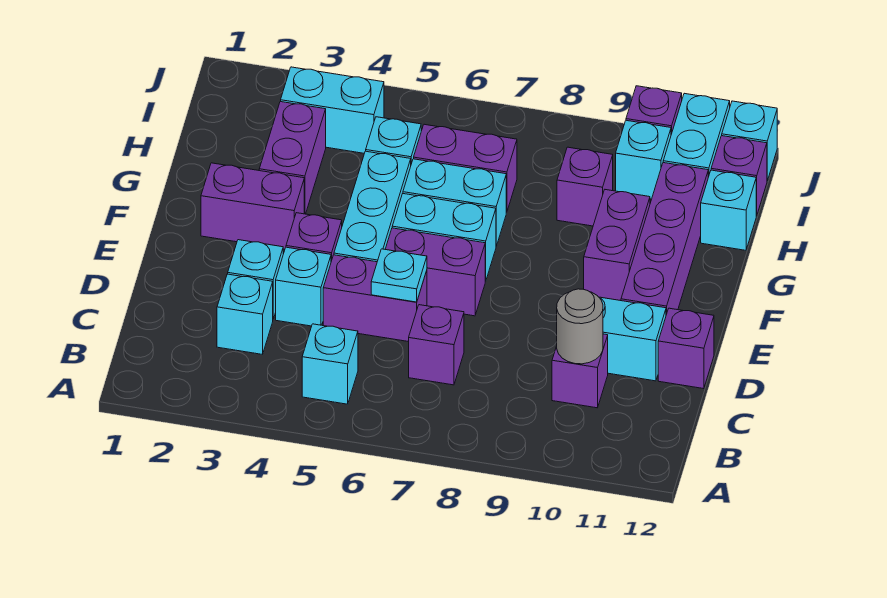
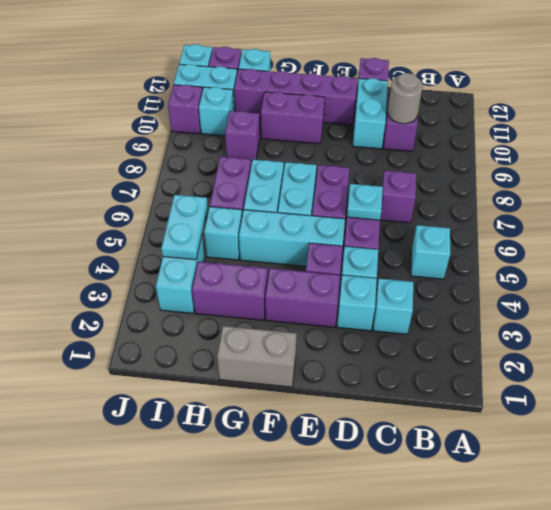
none -> grey 1x2 brick [217,326,297,387]
purple 1x2 brick [201,163,304,249] -> purple 1x2 brick turned to [265,268,340,327]
none -> cyan 1x2 plate [161,195,208,260]

